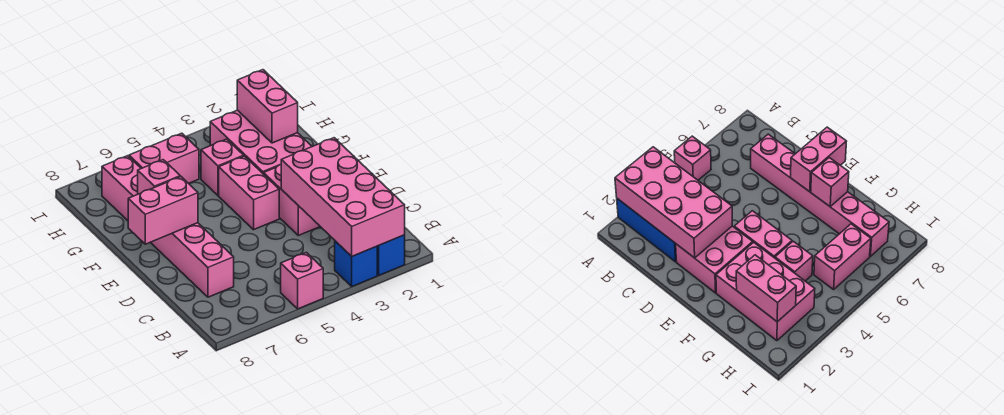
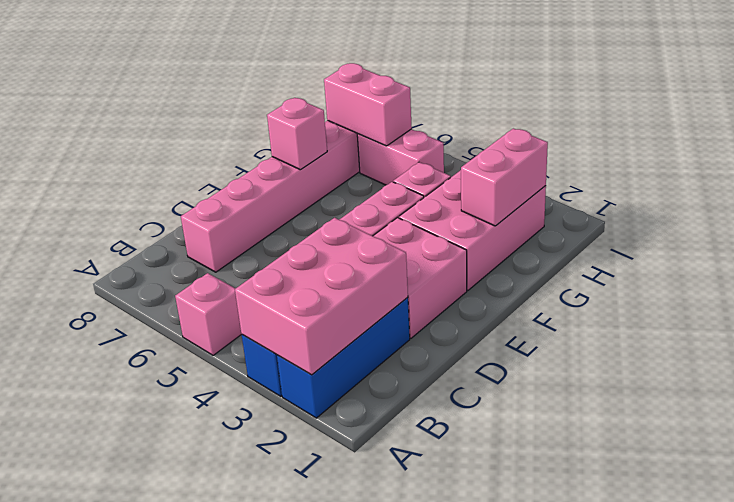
pink 2x4 brick [281,138,405,256] -> pink 2x3 brick [235,218,408,375]
pink 1x2 brick [128,177,198,244] -> pink 1x2 brick moved to [324,63,412,146]

